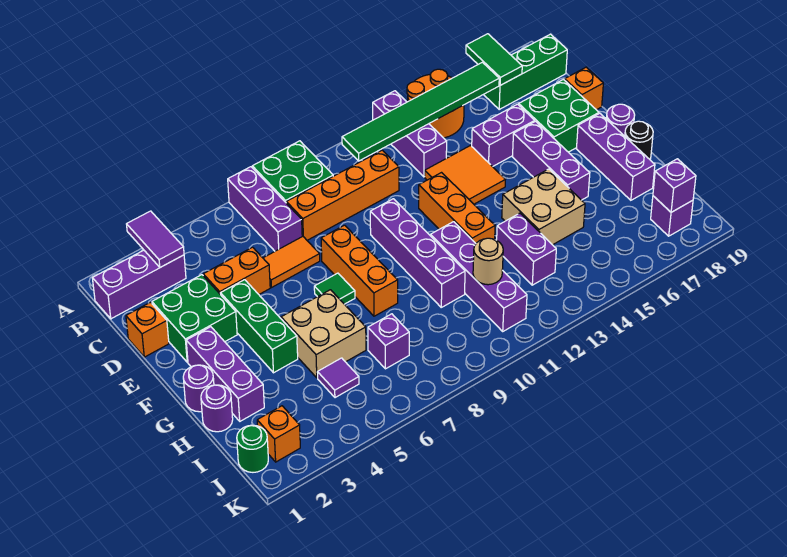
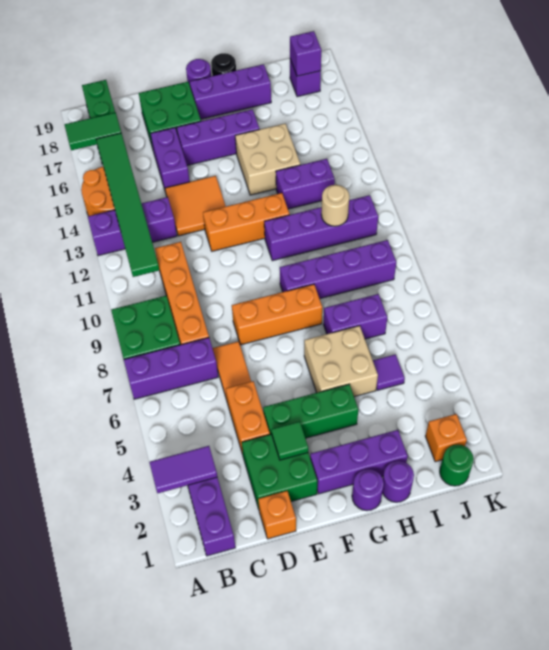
orange 1x1 brick [565,67,603,110] -> none
purple 1x4 brick [370,199,465,307] -> purple 1x4 brick moved to [280,240,396,299]
green 1x1 tile [314,273,355,304] -> green 1x1 tile moved to [271,421,308,460]
purple 1x1 brick [368,314,409,369] -> purple 1x2 brick [324,294,387,339]

